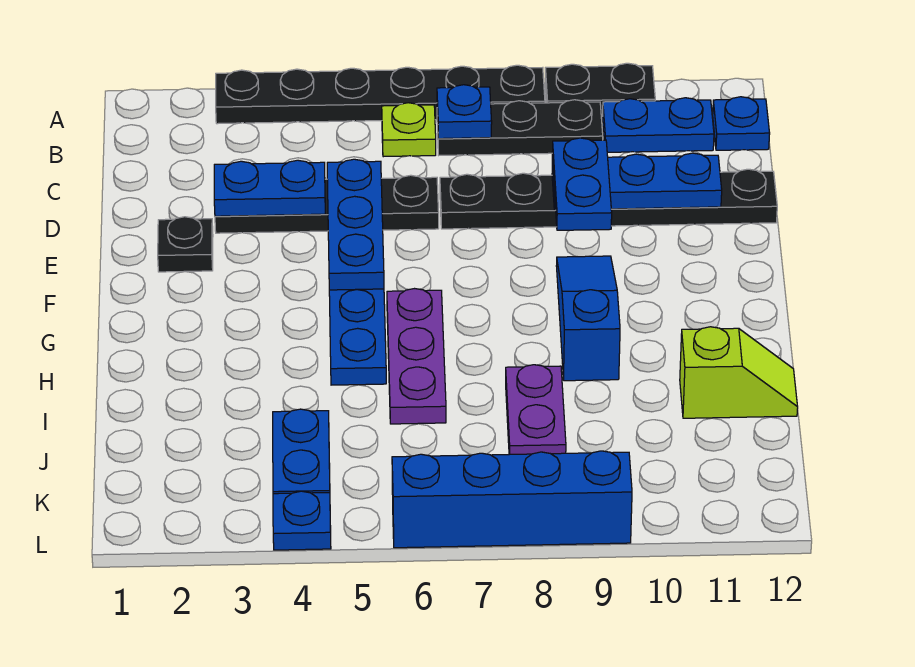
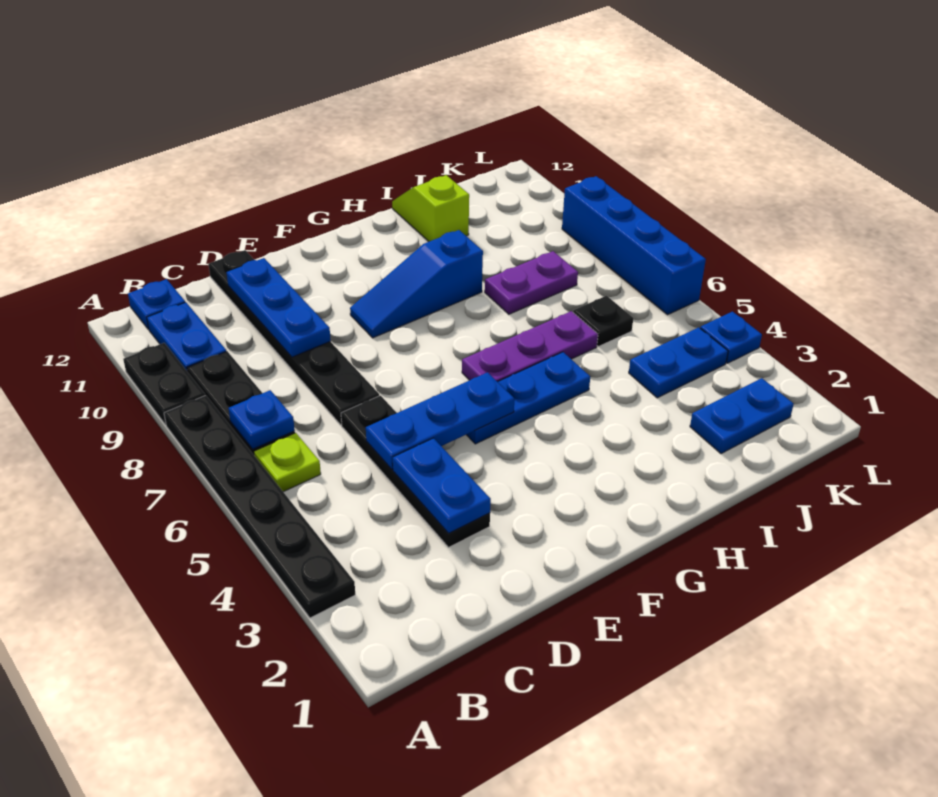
blue 1x2 plate [552,138,612,230] -> blue 1x2 plate moved to [690,378,794,454]
black 1x1 plate [158,217,213,272] -> black 1x1 plate moved to [573,296,633,347]

